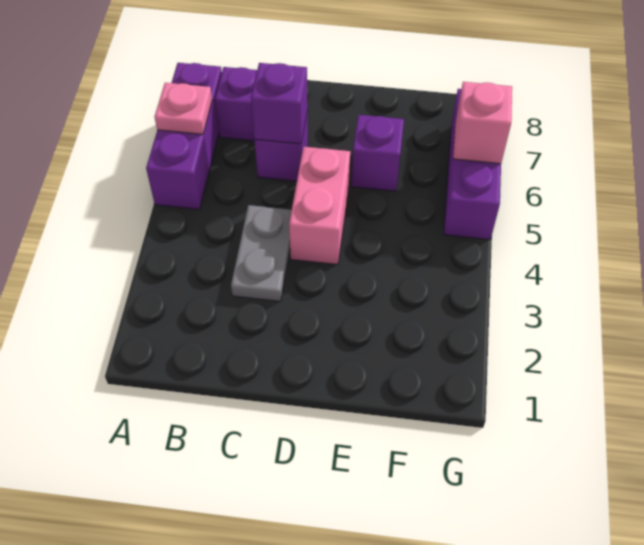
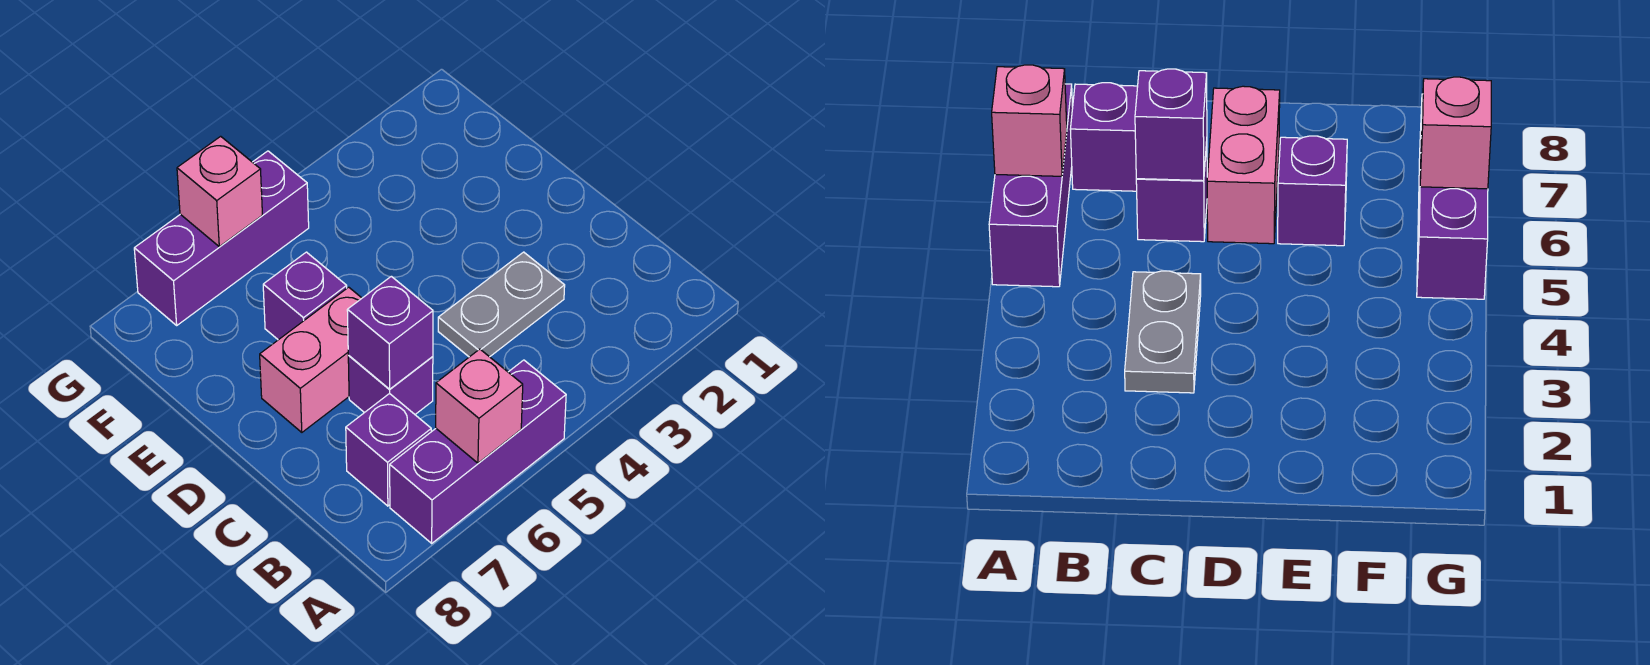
pink 1x1 plate [155,83,212,134] -> pink 1x1 brick [436,349,523,463]
pink 1x2 brick [289,147,350,265] -> pink 1x2 brick moved to [260,287,362,432]

